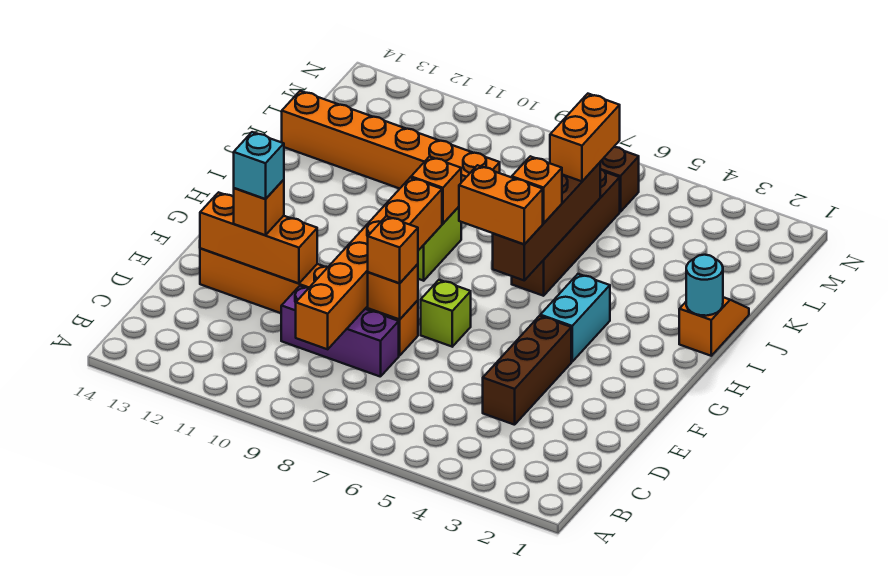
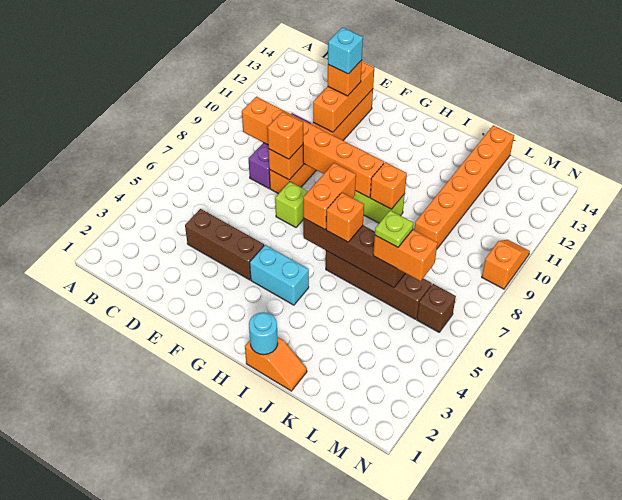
none -> lime 1x1 plate [375,210,413,247]
none -> orange 1x2 slope [482,240,530,289]

